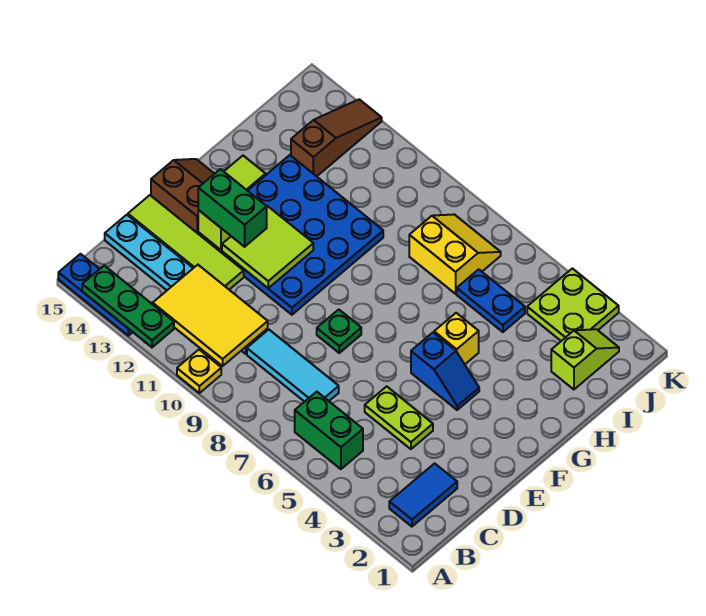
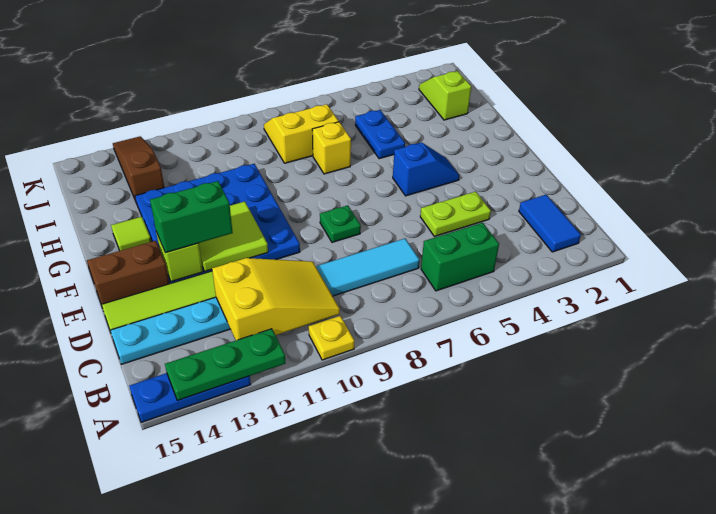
yellow 2x3 tile [153,265,268,366] -> yellow 2x3 slope [212,258,340,340]
yellow 1x1 brick [434,313,479,364] -> yellow 1x1 brick moved to [312,122,351,174]
blue 1x2 plate [457,269,525,332] -> blue 1x2 plate turned to [355,110,405,159]
lime 2x2 plate [527,268,619,341] -> none

